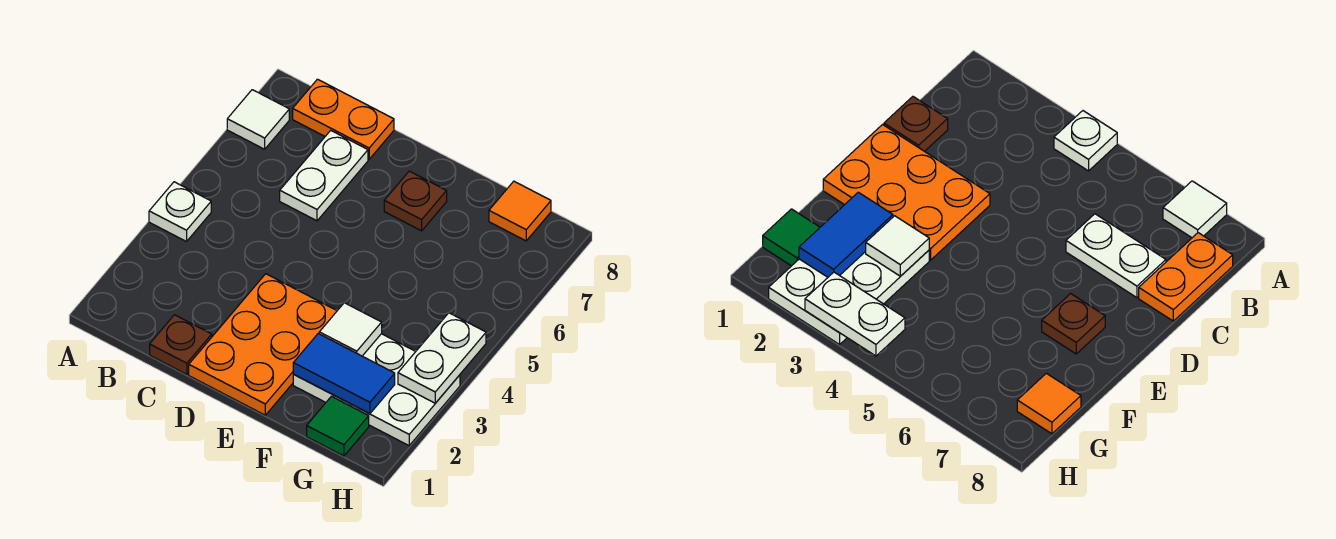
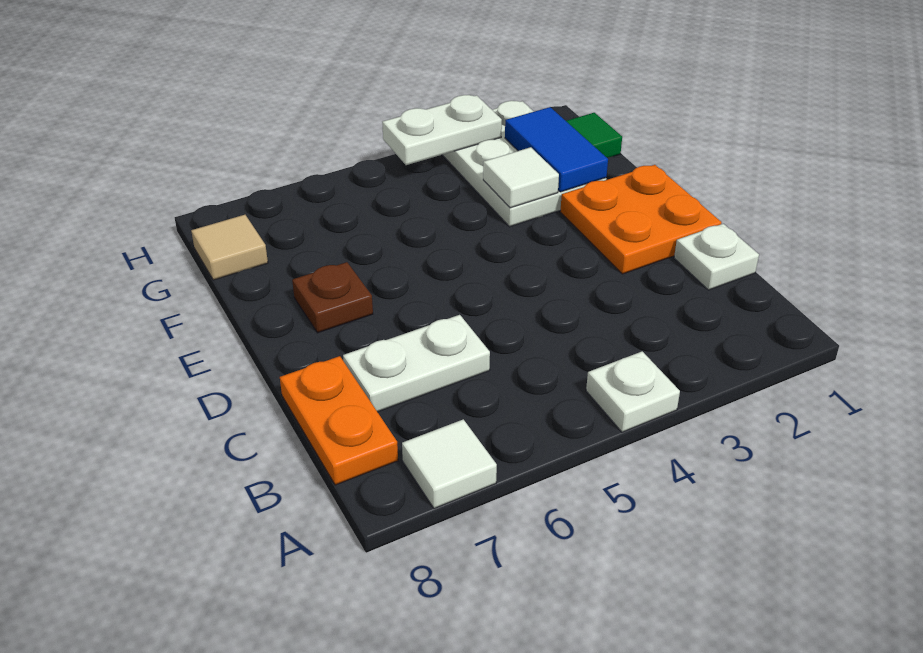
brown 1x1 plate [150,315,212,374] -> white 1x1 plate [674,224,759,290]
orange 2x3 plate [189,274,337,415] -> orange 2x2 plate [560,165,722,274]
orange 1x1 tile [489,181,551,241] -> tan 1x1 tile [191,215,268,280]

